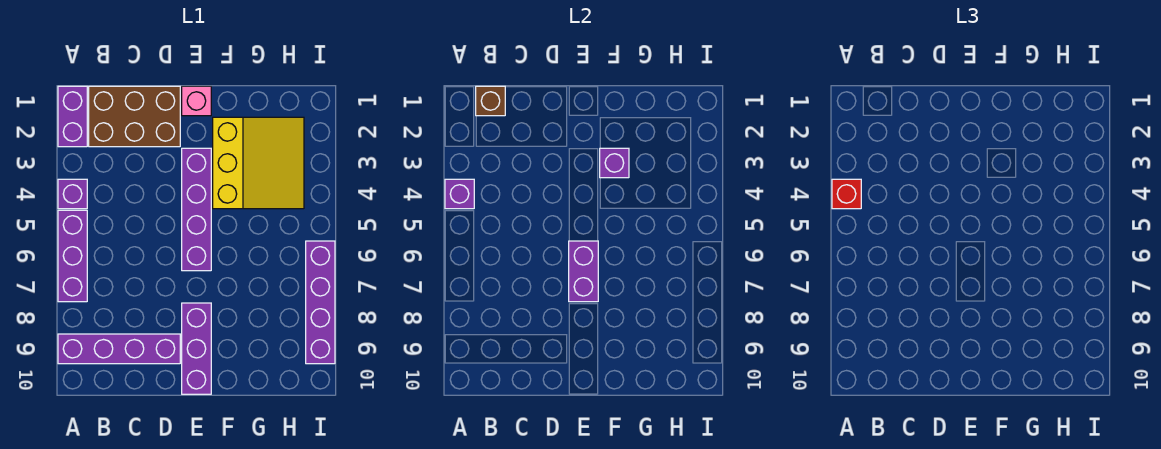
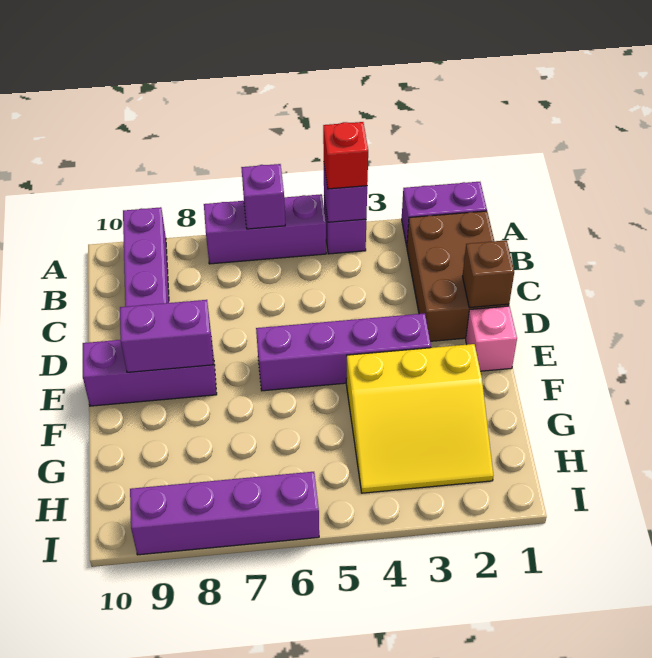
brown 1x1 brick [476,86,505,116] -> brown 1x1 brick moved to [463,240,514,308]
purple 1x2 brick [569,241,598,302] -> purple 1x2 brick moved to [120,300,213,372]
purple 1x1 brick [600,148,629,178] -> purple 1x1 brick moved to [241,164,285,229]

